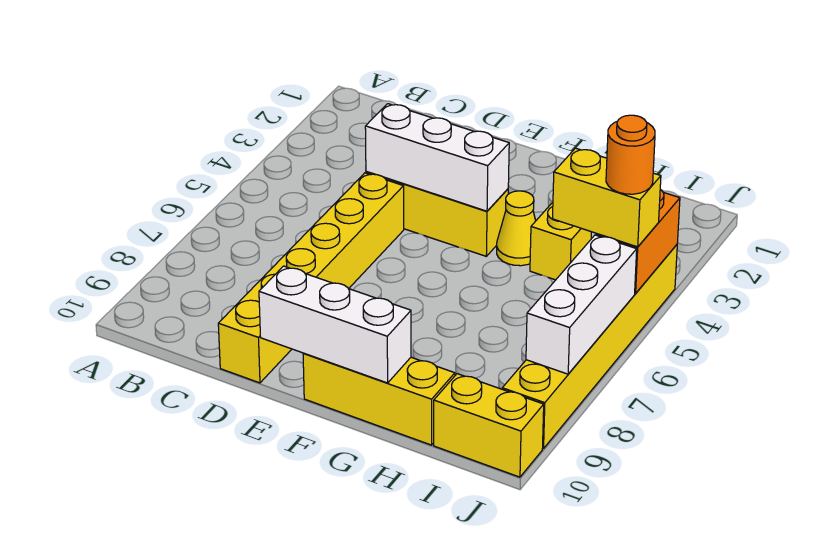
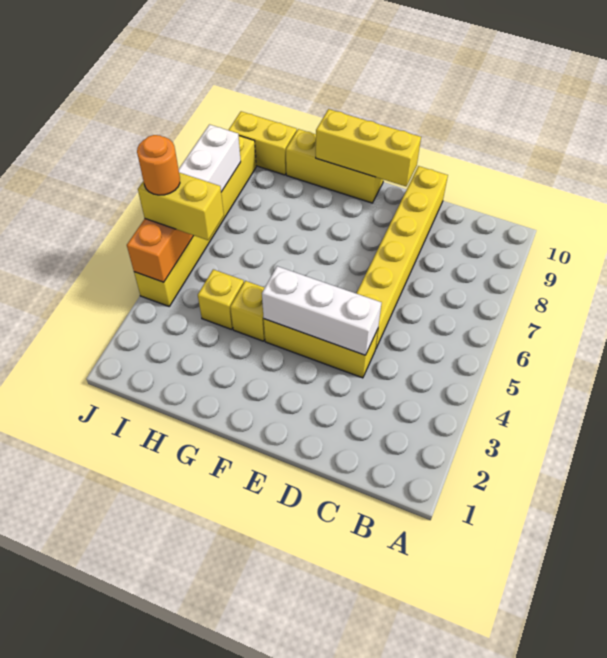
white 1x3 brick [259,266,411,383] -> yellow 1x3 brick [316,109,421,186]
yellow 1x1 cone [497,191,536,266] -> yellow 1x1 brick [230,281,265,341]

